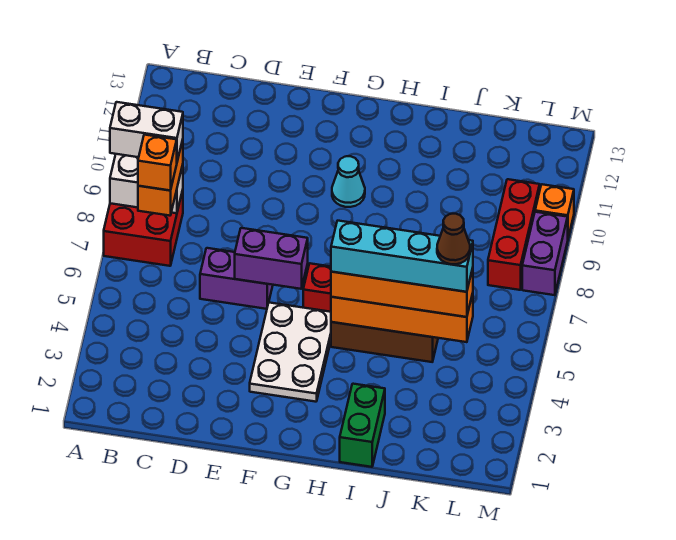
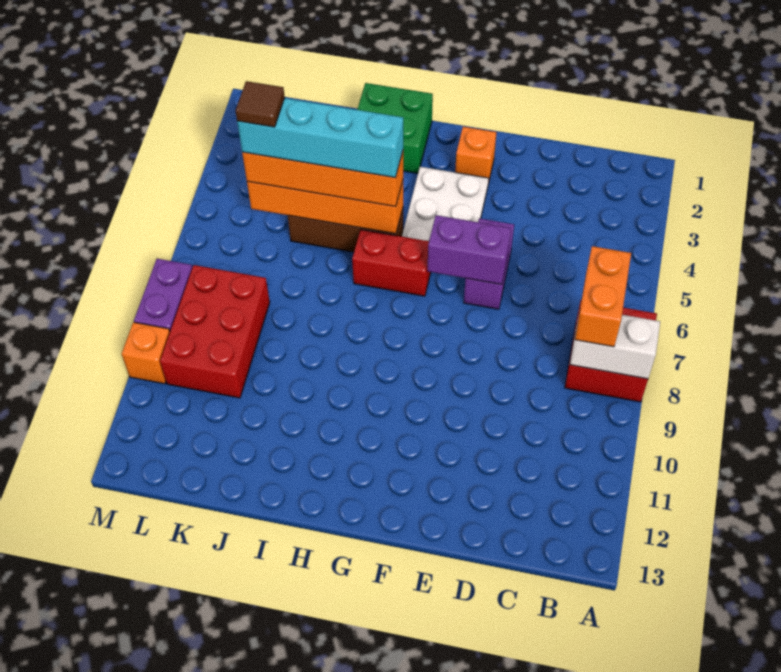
white 1x2 brick [110,102,183,161] -> none
orange 1x1 brick [138,135,177,191] -> orange 1x1 brick moved to [455,127,497,184]
purple 1x2 brick [200,248,273,309] -> purple 1x2 brick turned to [464,218,514,309]
cyan 1x1 cone [332,156,365,207] -> none
green 1x2 brick [340,384,385,467] -> green 2x2 brick [357,83,433,173]
brown 1x1 cone [437,214,470,264] -> brown 1x1 tile [235,81,285,127]
red 1x3 brick [488,179,540,290] -> red 2x3 brick [160,265,270,398]

